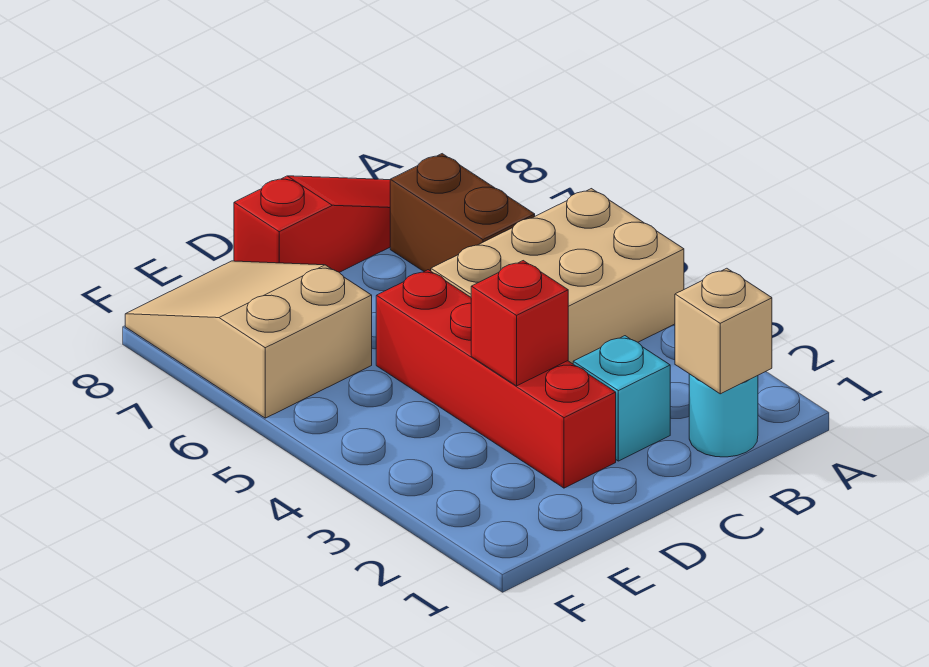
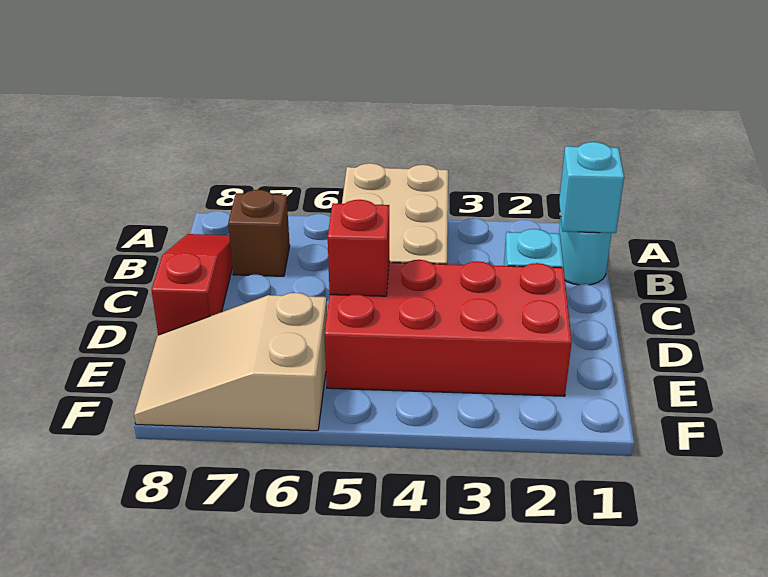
tan 1x1 brick [675,268,772,394] -> cyan 1x1 brick [559,142,624,233]
brown 1x2 brick [390,154,535,271] -> brown 1x1 brick [228,190,290,276]
red 1x4 brick [376,270,616,488] -> red 2x4 brick [324,260,572,396]
red 1x1 brick [471,261,568,386] -> red 1x1 brick moved to [328,200,389,296]

